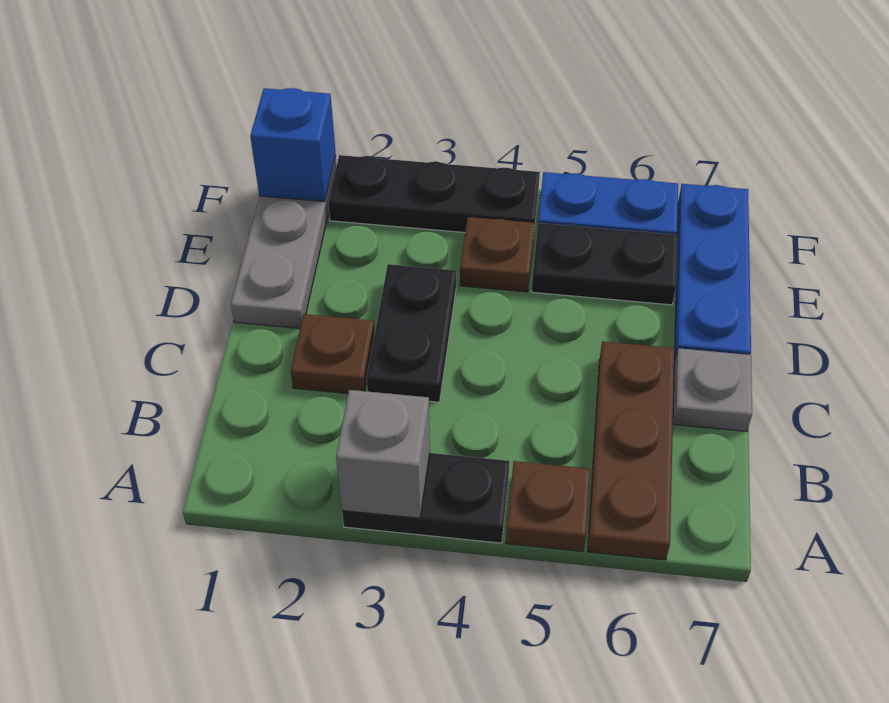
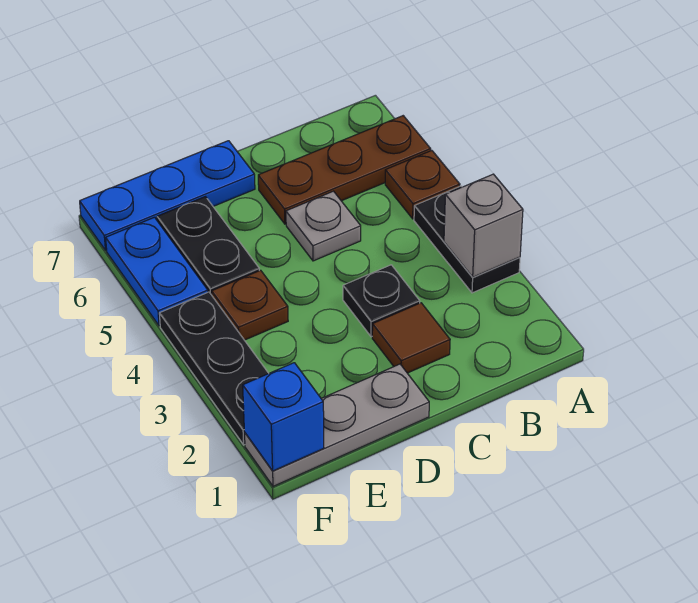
brown 1x1 plate [291,314,375,393] -> brown 1x1 tile [372,303,450,373]
black 1x2 plate [367,264,456,402] -> black 1x1 plate [343,265,420,337]
grey 1x1 plate [673,348,752,431] -> grey 1x1 plate moved to [286,191,361,261]

